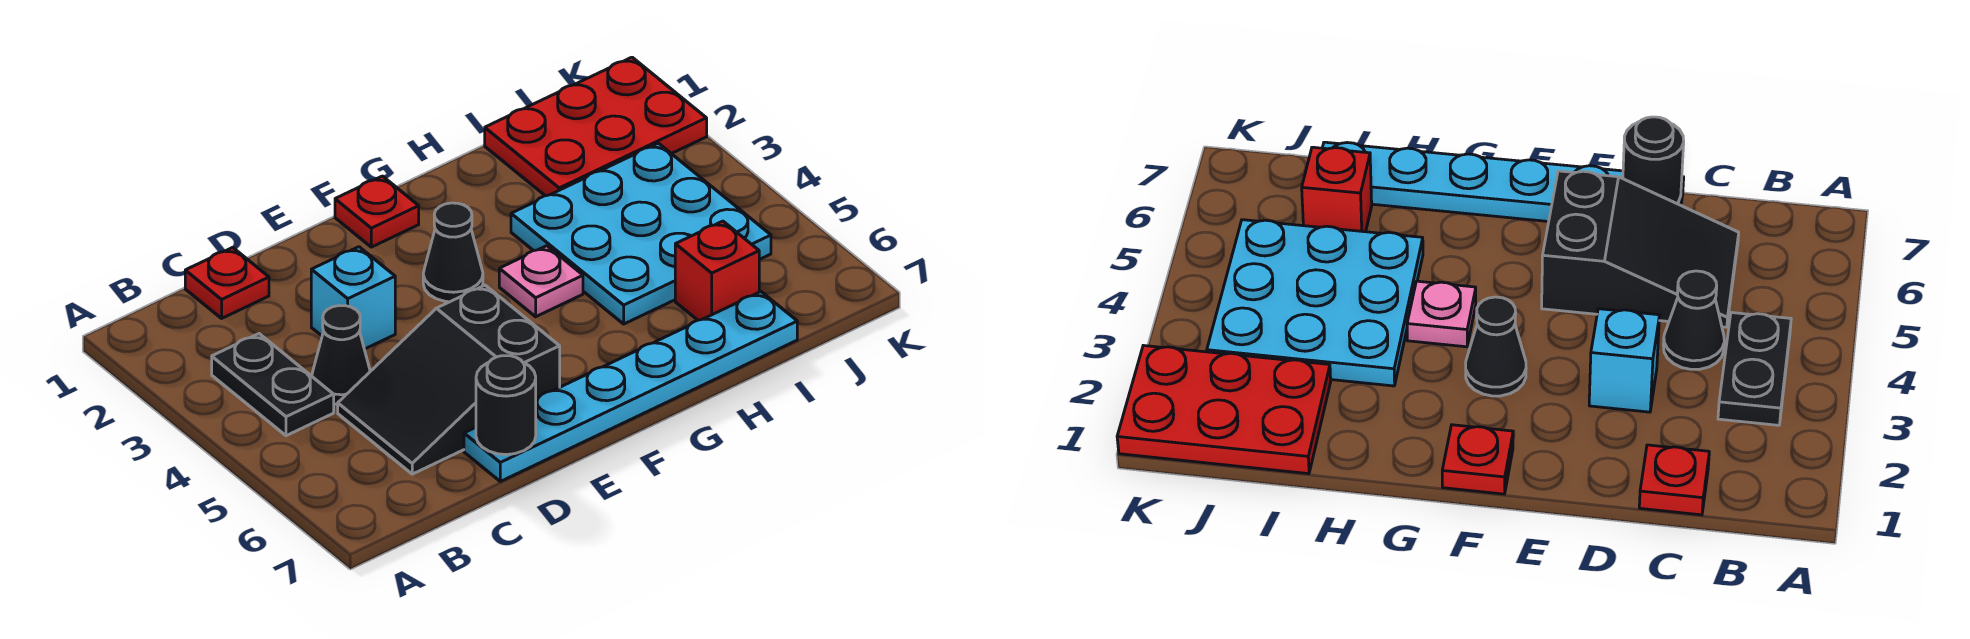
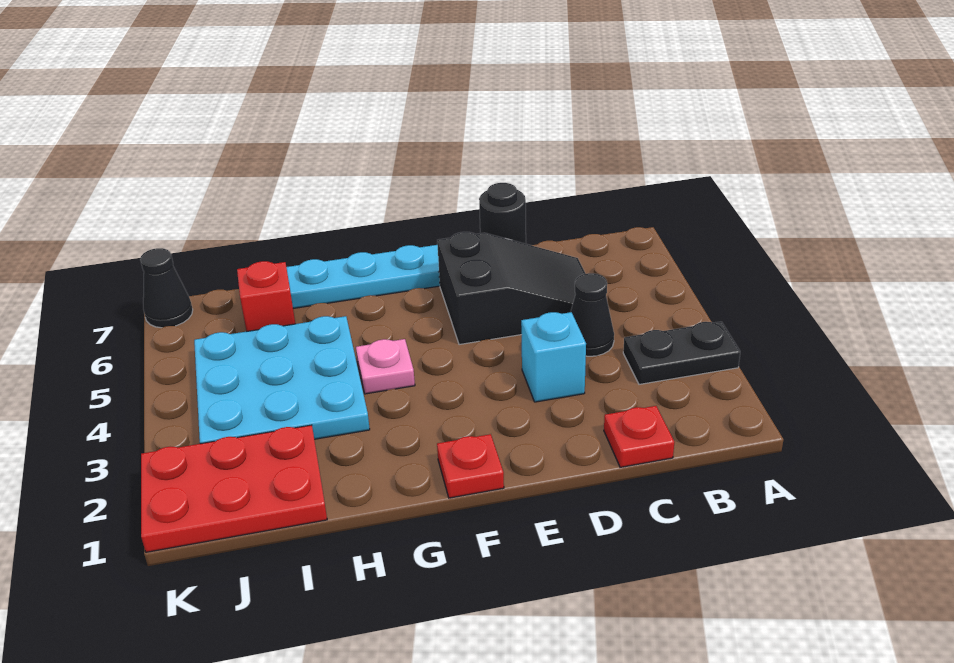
black 1x2 plate [212,334,334,436] -> black 1x2 plate turned to [623,322,740,384]
black 1x1 cone [423,203,483,302] -> black 1x1 cone moved to [140,248,193,328]

